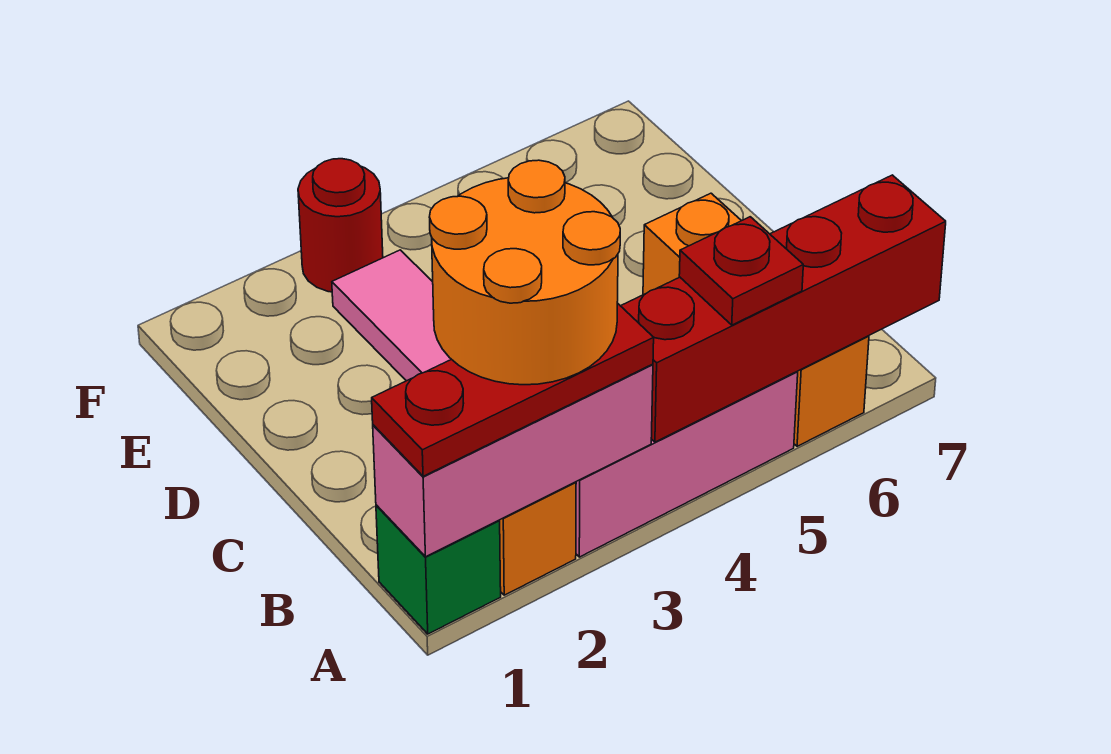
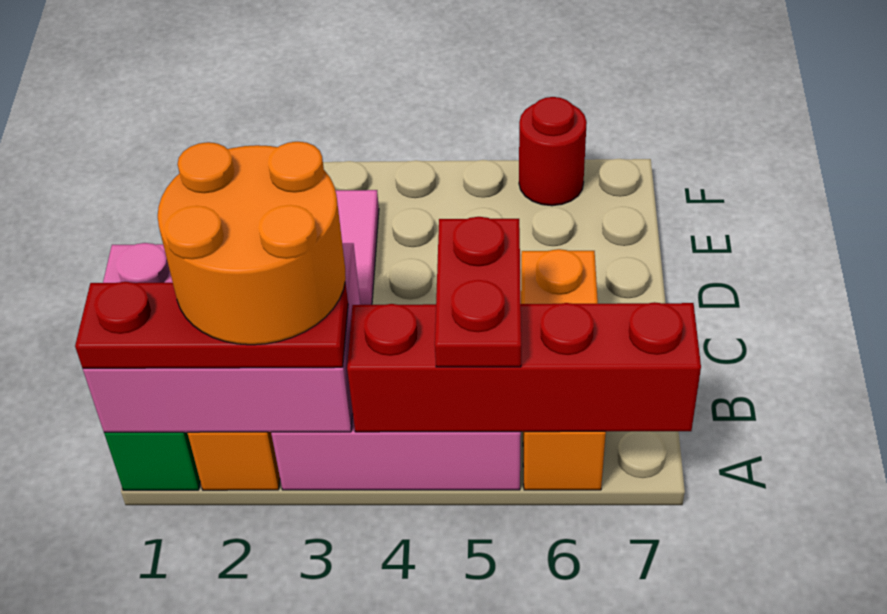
pink 1x3 brick [373,364,653,557] -> pink 2x3 brick [83,243,360,433]
red 1x1 plate [679,217,803,325] -> red 1x2 plate [435,217,521,367]
red 1x1 round brick [298,159,383,292] -> red 1x1 round brick moved to [519,97,587,206]

